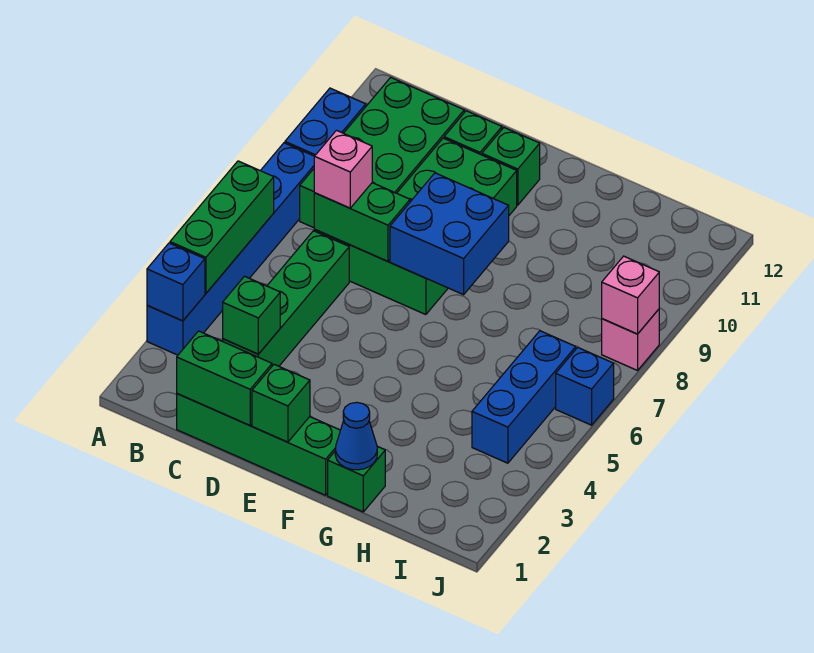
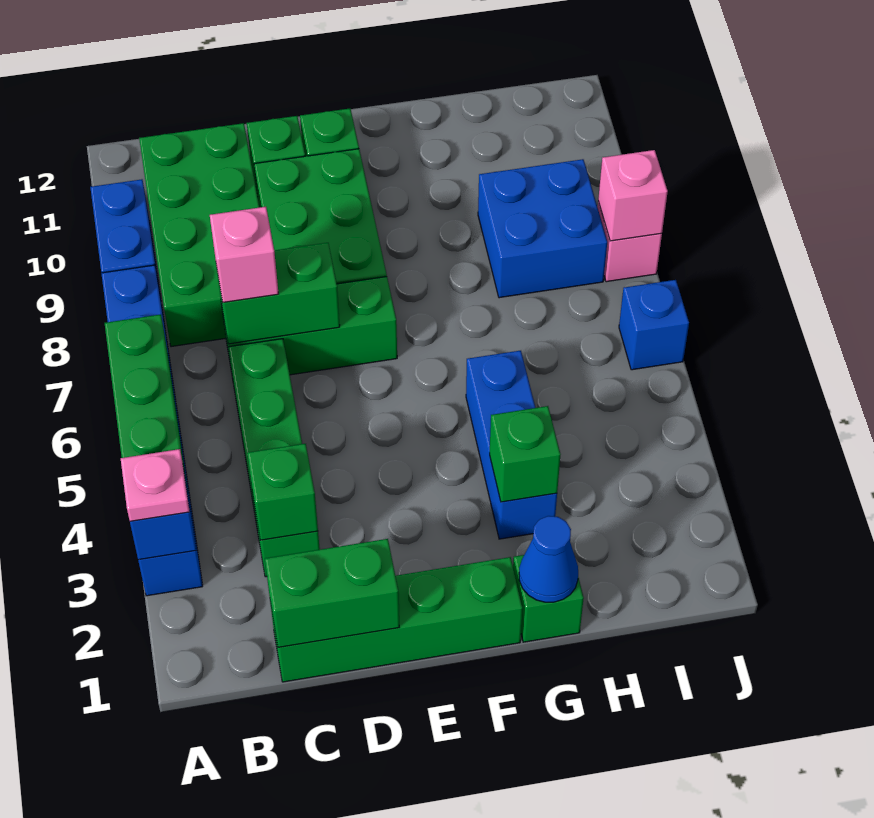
none -> pink 1x1 plate [121,449,190,521]
green 1x1 brick [252,364,310,442] -> green 1x1 brick moved to [490,406,560,502]
blue 2x2 brick [390,173,509,295] -> blue 2x2 brick moved to [478,159,607,298]
blue 1x3 brick [472,331,576,463] -> blue 1x3 brick moved to [466,351,557,539]

